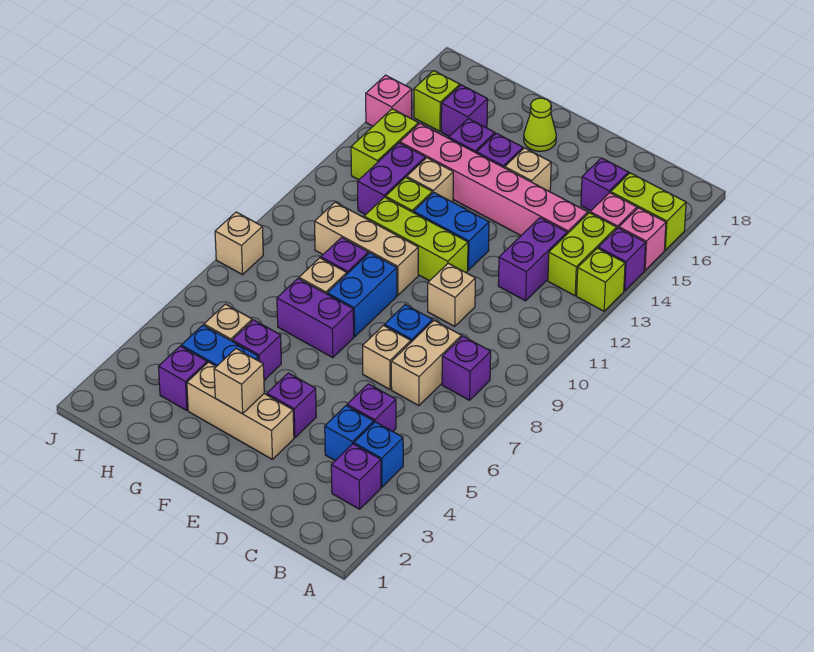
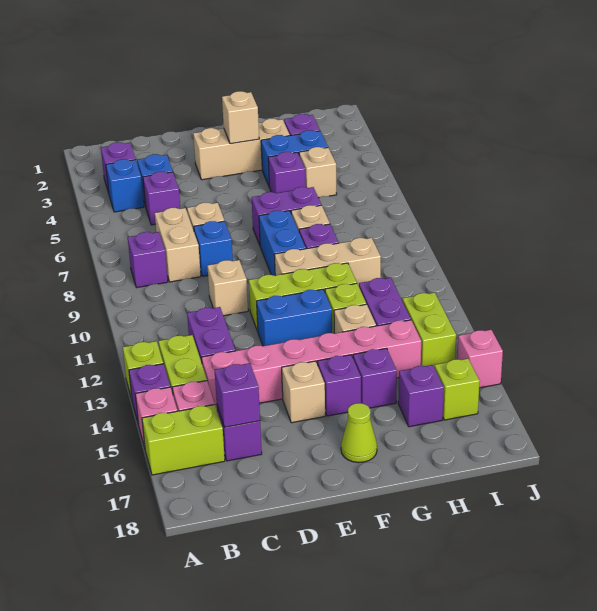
purple 1x1 brick [267,373,316,438] -> purple 1x1 brick moved to [215,363,260,427]
tan 1x1 brick [215,212,263,275] -> none

